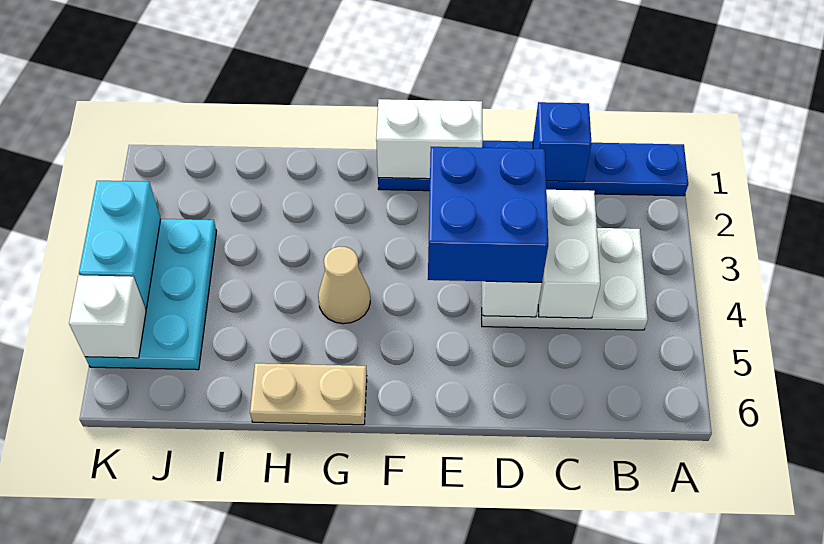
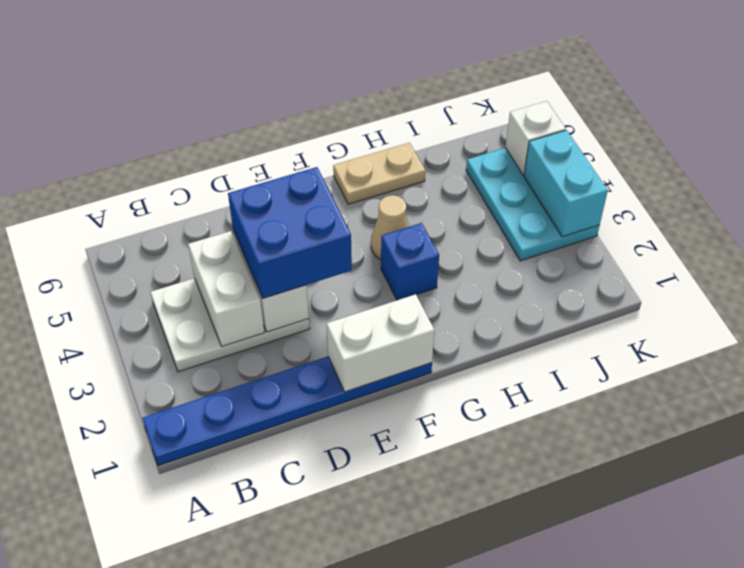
blue 1x1 brick [533,102,592,182] -> blue 1x1 brick moved to [381,223,439,300]

